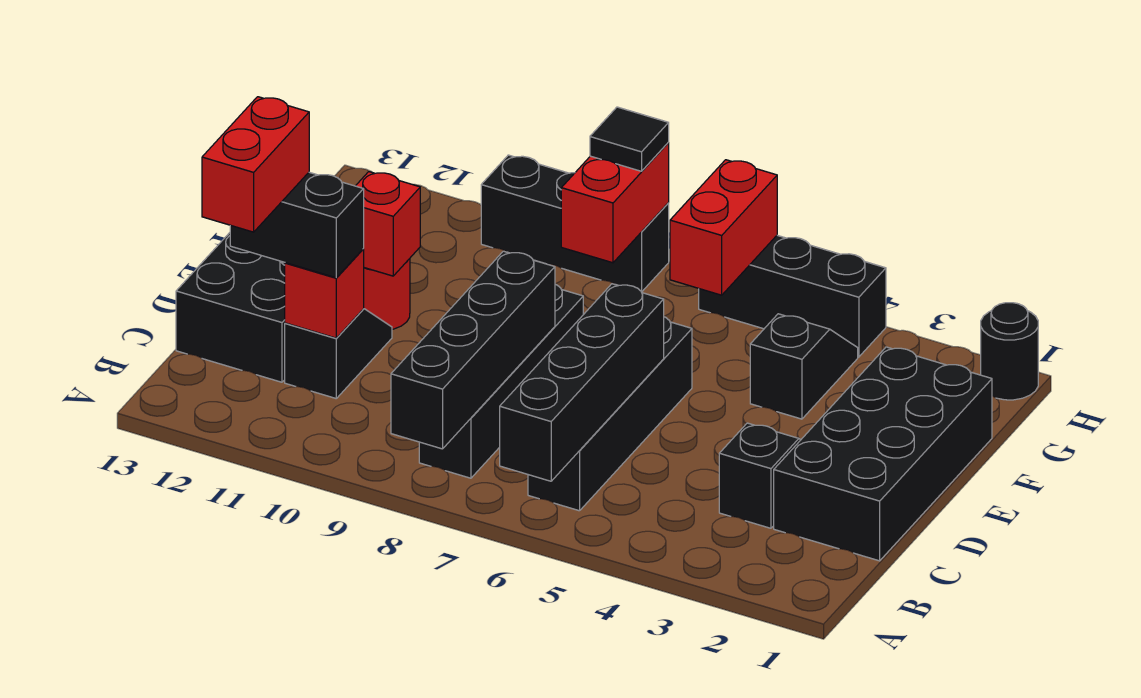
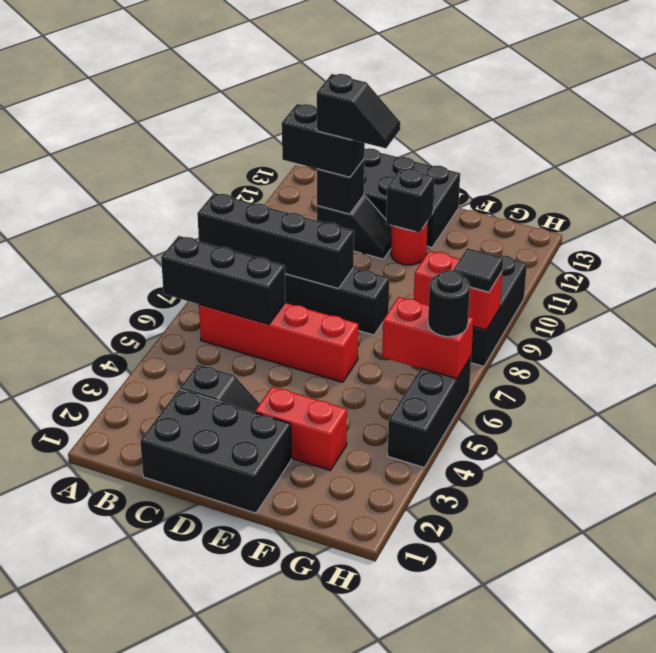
black 1x4 brick [500,284,664,481] -> black 1x3 brick [161,236,285,324]
black 1x4 brick [528,317,692,511] -> red 1x4 brick [199,303,358,382]
red 1x2 brick [202,97,309,232] -> red 1x2 brick moved to [255,387,347,470]
black 2x4 brick [774,347,992,561] -> black 2x3 brick [140,389,291,513]
red 1x1 brick [285,249,364,338] -> black 1x1 brick [317,159,364,214]
black 1x2 brick [230,172,364,278] -> black 1x2 brick turned to [282,104,365,177]
red 1x1 brick [356,172,420,276] -> black 1x1 brick [386,168,435,233]
black 1x2 slope [750,314,858,419] -> black 1x2 slope moved to [317,74,400,148]
black 1x1 round brick [981,303,1038,400] -> black 1x1 round brick moved to [428,270,470,337]

